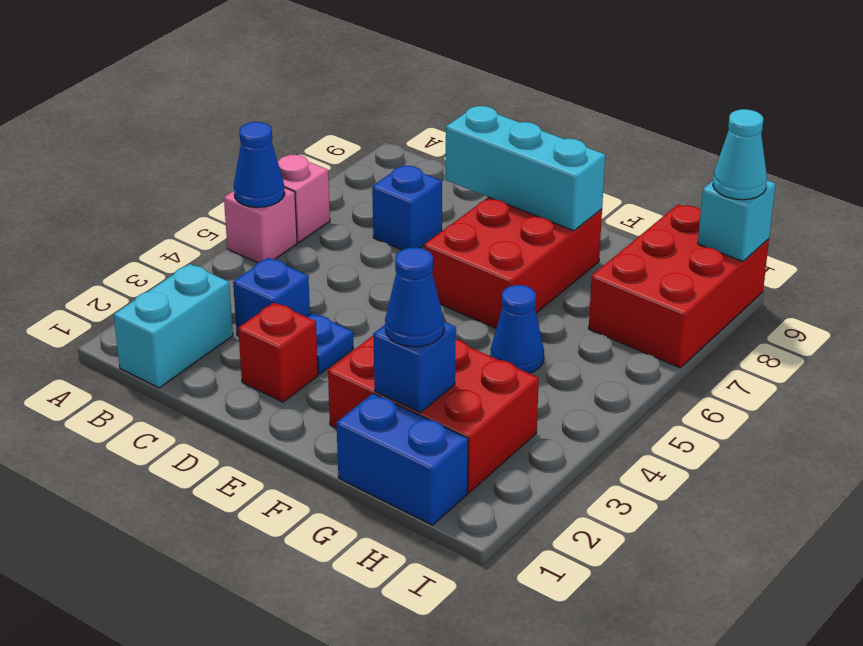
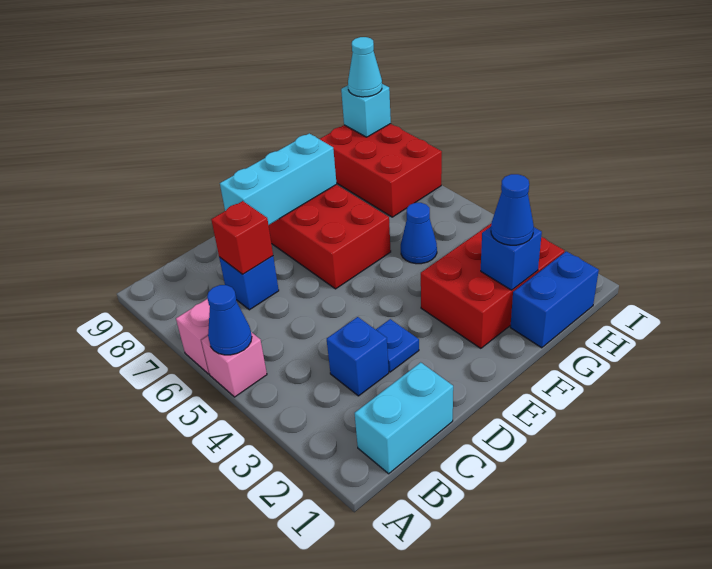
cyan 1x2 brick [114,264,233,388] -> cyan 1x2 brick turned to [355,362,453,474]
red 1x1 brick [238,302,318,402] -> red 1x1 brick moved to [211,201,273,274]

